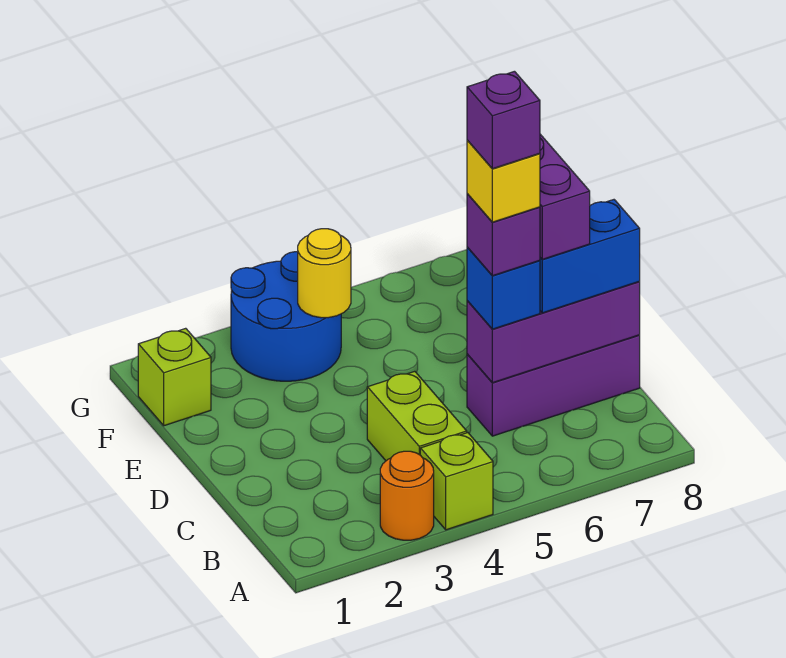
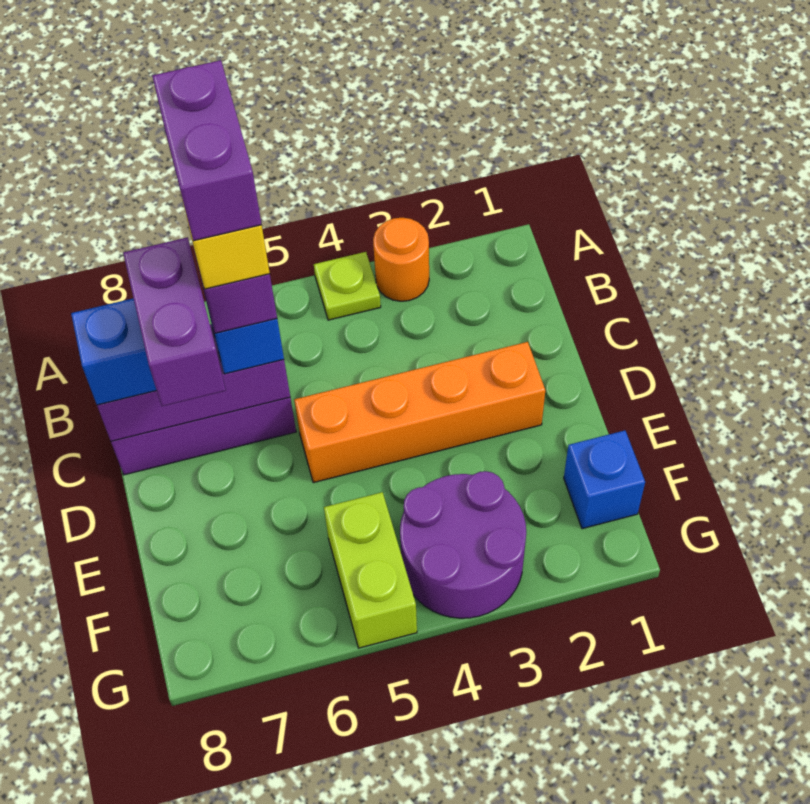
lime 1x1 brick [420,433,493,530] -> lime 1x1 plate [314,252,381,320]
lime 1x2 brick [367,371,467,461] -> lime 1x2 brick moved to [324,492,417,648]
purple 1x1 brick [467,71,540,169] -> purple 1x2 brick [152,60,262,241]
none -> orange 1x4 brick [294,342,545,483]
lime 1x1 brick [138,328,211,426] -> blue 1x1 brick [564,431,645,529]
blue 2x2 round brick [231,252,341,381] -> purple 2x2 round brick [400,471,526,618]
yellow 1x1 round brick [298,229,351,318] -> none

